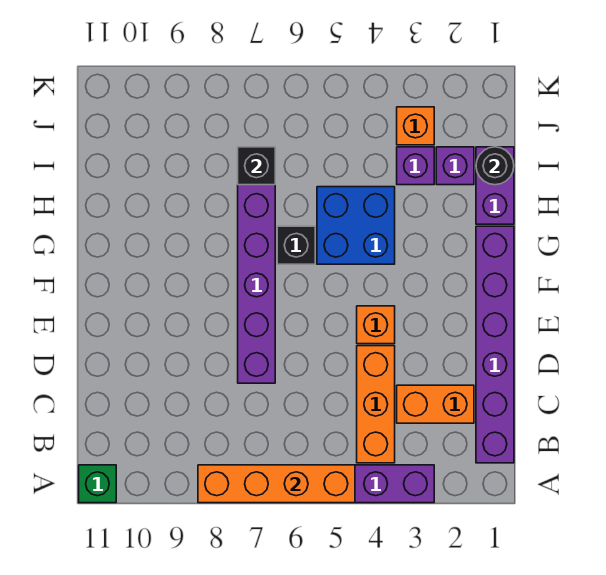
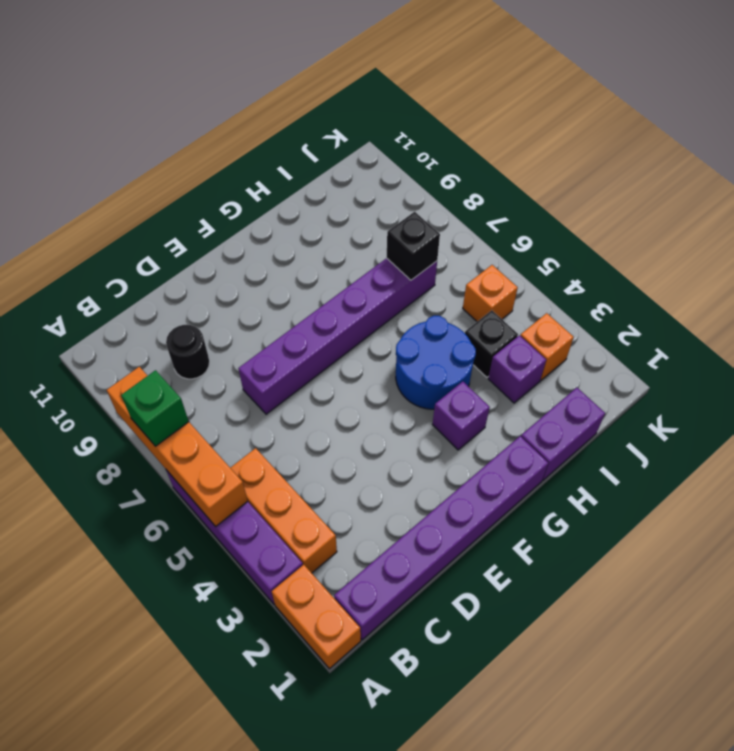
green 1x1 brick [79,465,116,503] -> green 1x1 brick moved to [121,370,189,446]
orange 1x3 brick [357,346,395,463] -> orange 1x3 brick turned to [231,448,337,573]
orange 1x2 brick [397,385,474,423] -> orange 1x2 brick moved to [272,565,361,669]
orange 1x1 brick [357,306,395,344] -> orange 1x1 brick moved to [463,265,518,322]
blue 2x2 brick [317,187,395,264] -> blue 2x2 round brick [396,316,476,409]
black 1x1 brick [277,226,315,264] -> black 1x1 brick moved to [465,310,518,377]
black 1x1 round brick [476,147,514,185] -> black 1x1 round brick moved to [166,325,210,379]
purple 1x1 brick [436,147,474,185] -> purple 1x1 brick moved to [433,382,490,450]

